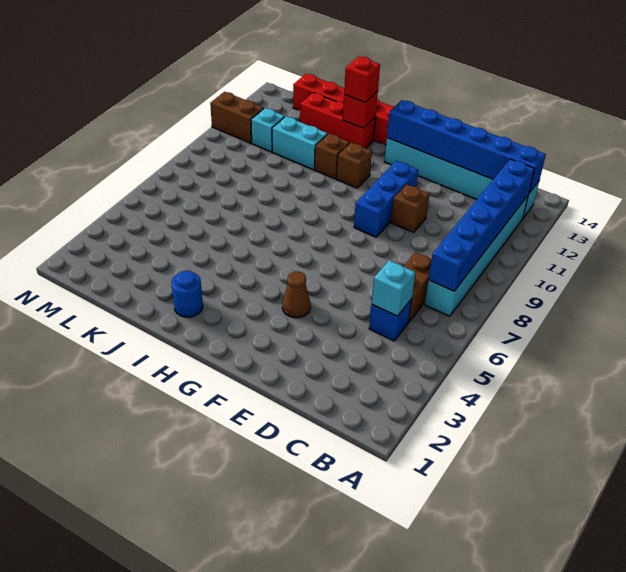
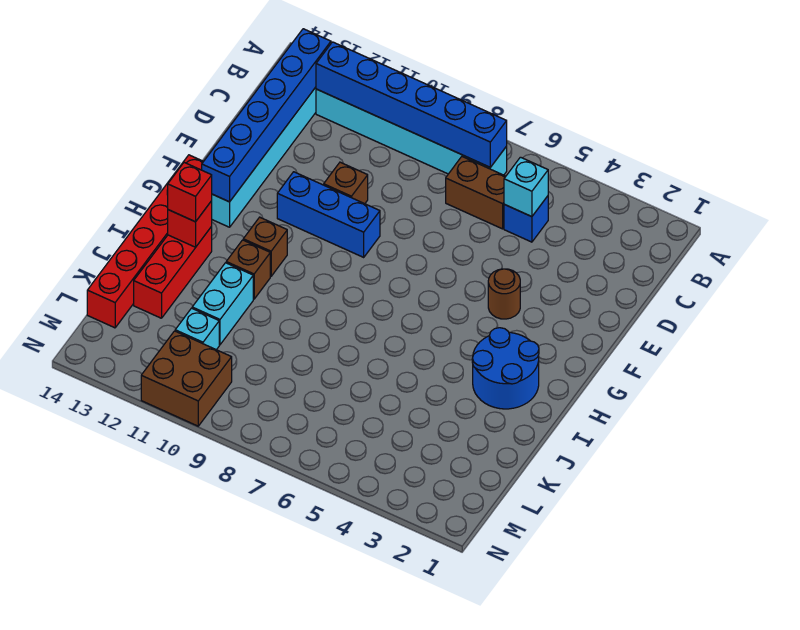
brown 1x1 cone [282,271,311,318] -> brown 1x1 round brick [488,269,520,319]
blue 1x1 round brick [171,271,203,317] -> blue 2x2 round brick [472,328,539,409]
brown 1x2 brick [210,92,264,143] -> brown 2x2 brick [141,331,232,426]

